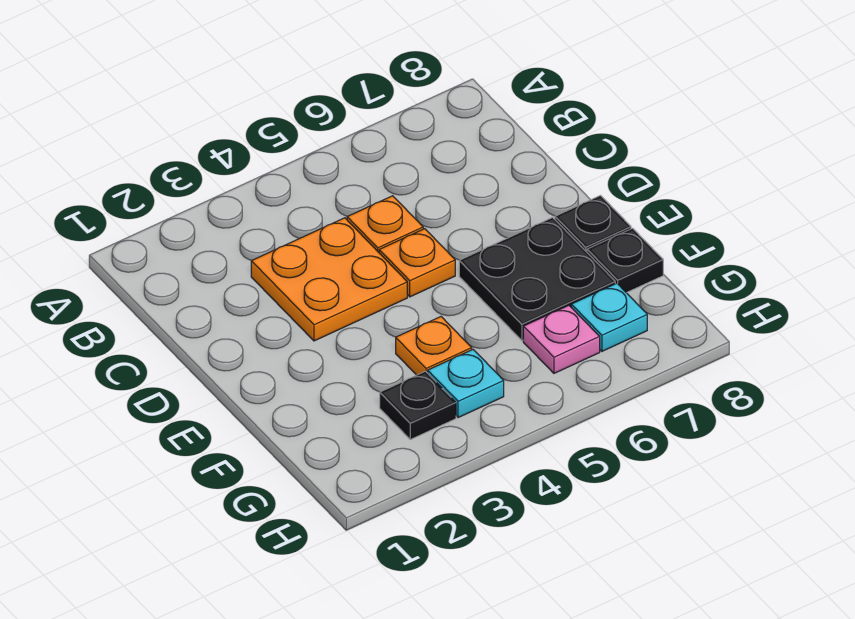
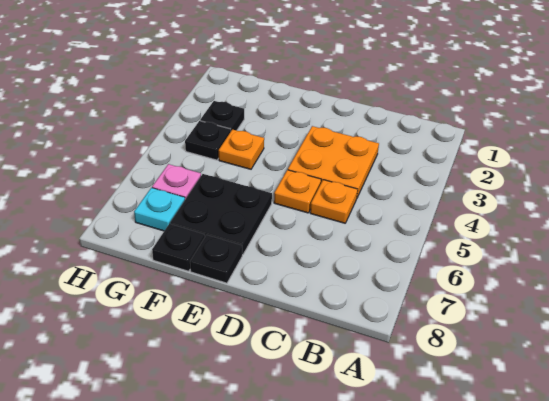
cyan 1x1 plate [428,350,504,418] -> black 1x1 plate [185,121,231,160]

